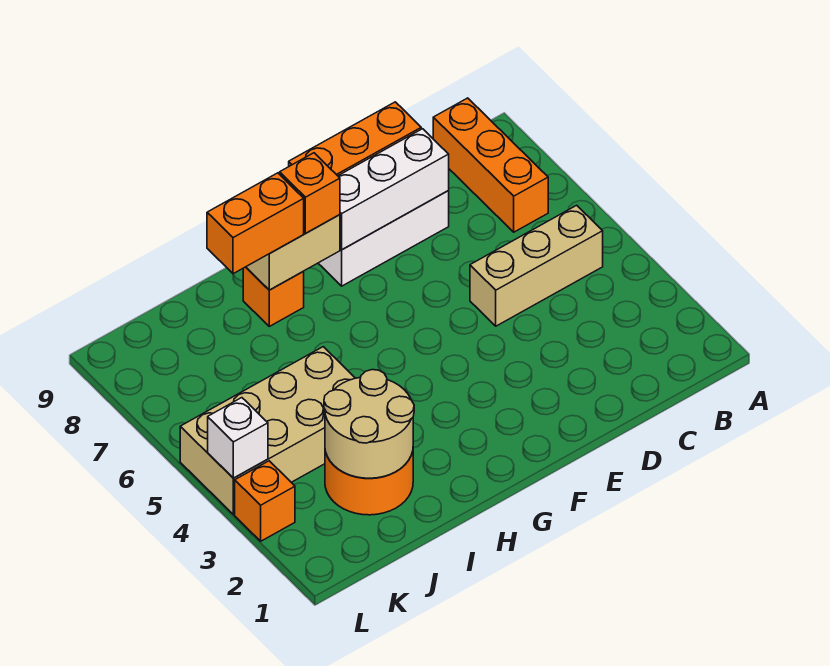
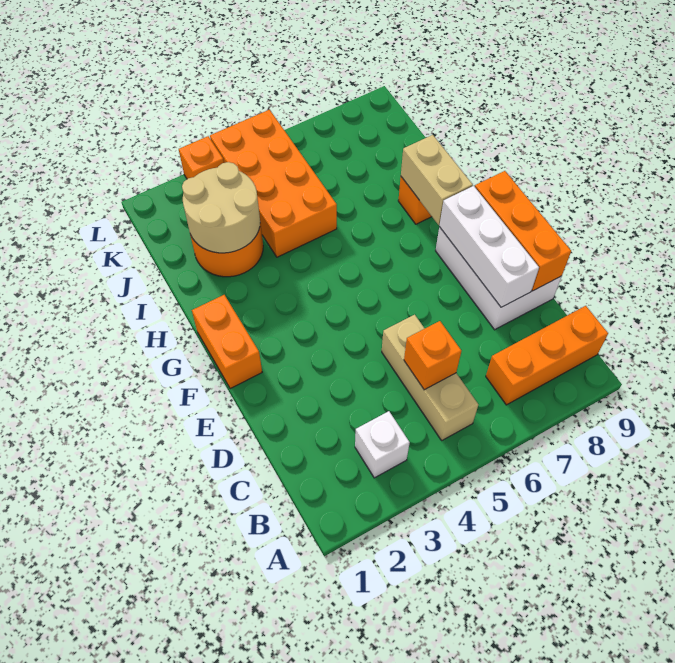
orange 1x1 brick [280,153,340,233] -> orange 1x1 brick moved to [404,321,461,390]
orange 1x2 brick [207,173,304,274] -> orange 1x2 brick moved to [192,295,262,389]
tan 2x4 brick [180,347,355,515] -> orange 2x4 brick [210,110,337,257]
white 1x1 brick [208,398,268,478] -> white 1x1 brick moved to [355,411,410,478]

